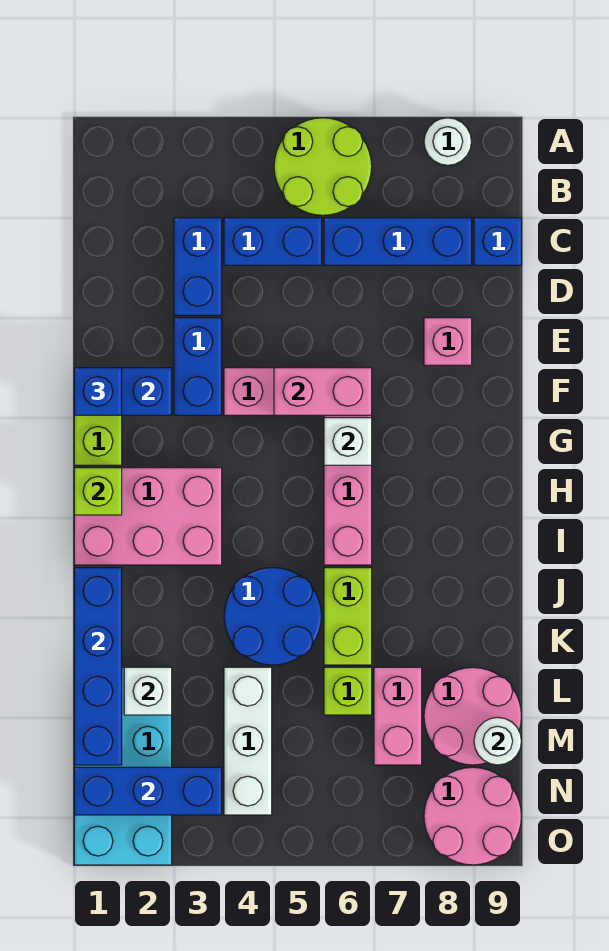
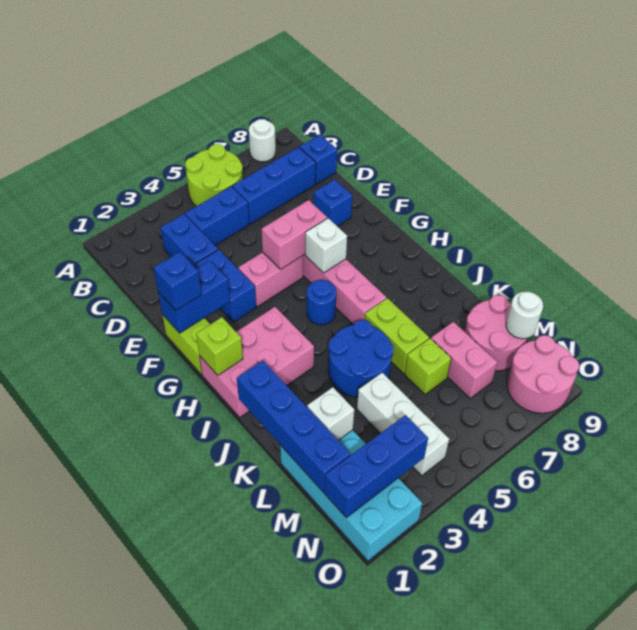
pink 1x1 brick [424,318,472,365] -> blue 1x1 brick [313,179,352,226]
none -> blue 1x1 round brick [307,280,336,325]

